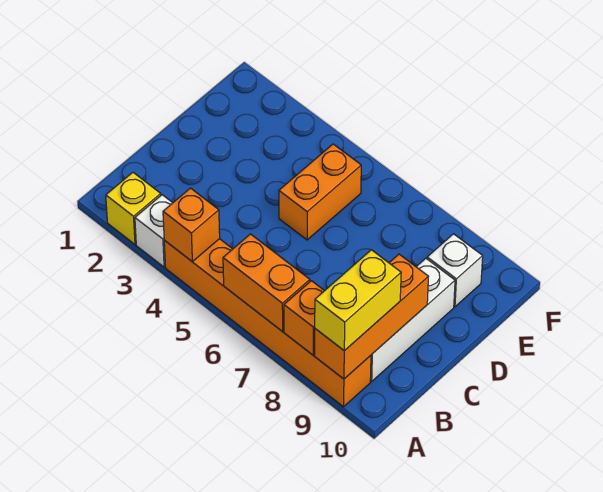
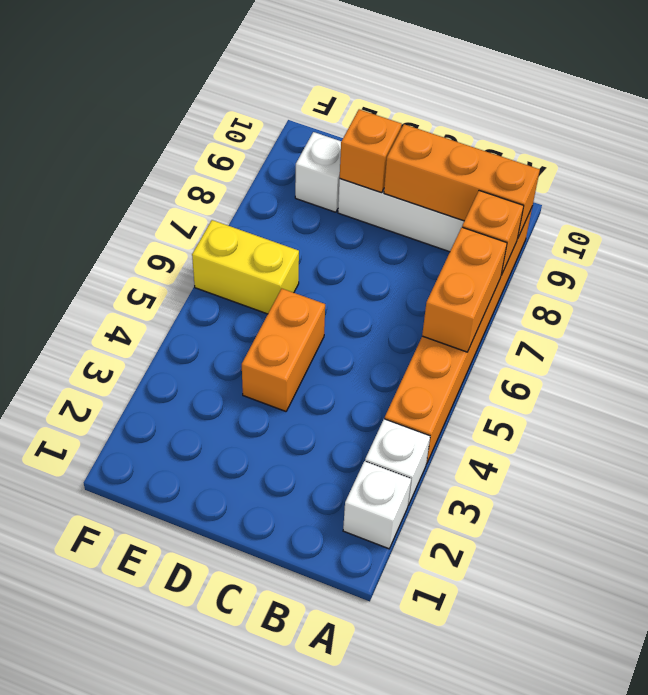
yellow 1x1 brick [106,173,161,244] -> white 1x1 brick [343,461,411,549]
orange 1x1 brick [163,188,220,262] -> orange 1x1 brick moved to [340,109,402,193]
yellow 1x2 brick [315,250,401,351] -> yellow 1x2 brick moved to [192,220,299,314]
orange 1x2 brick [279,144,361,240] -> orange 1x2 brick turned to [242,289,325,411]

